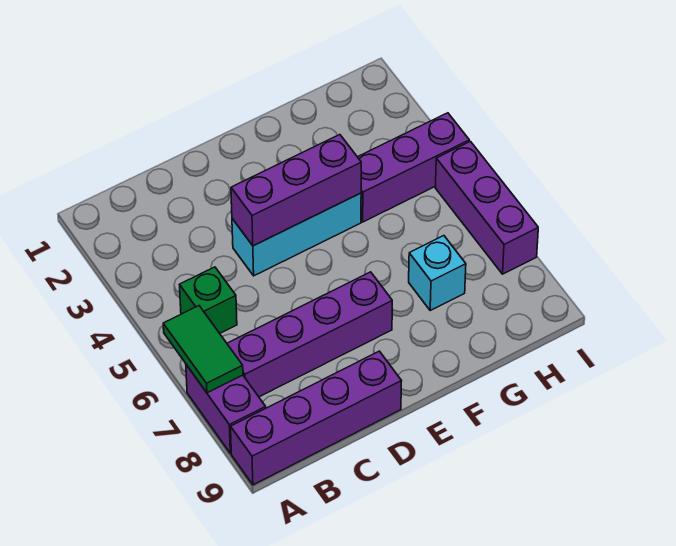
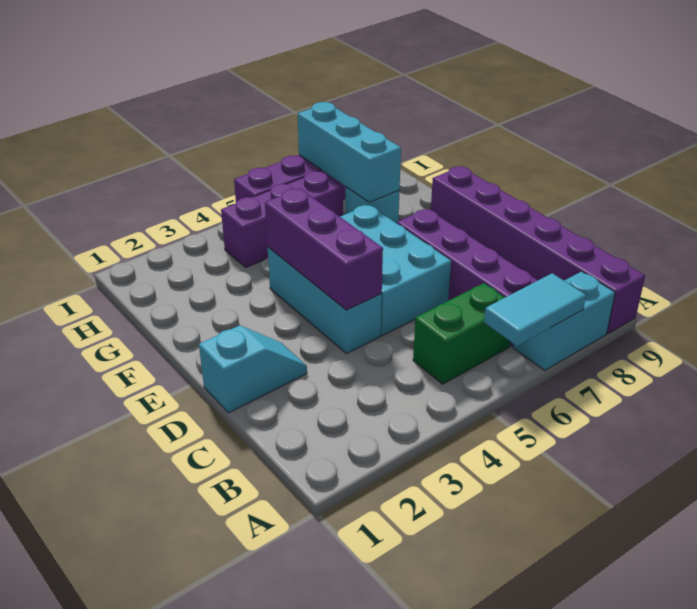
green 1x2 tile [163,306,243,393] -> cyan 1x2 tile [484,273,586,346]
purple 1x2 brick [186,365,266,453] -> cyan 1x2 brick [513,272,615,370]
purple 1x4 brick [231,351,402,485] -> purple 1x6 brick [431,166,645,334]
green 1x1 brick [180,267,237,333] -> green 1x2 brick [413,283,510,384]
none -> cyan 1x2 slope [199,325,307,413]
none -> cyan 2x3 brick [340,205,451,335]
purple 1x3 brick [358,113,469,222] -> purple 1x3 brick turned to [221,171,343,267]
none -> cyan 1x3 brick [298,102,401,202]

